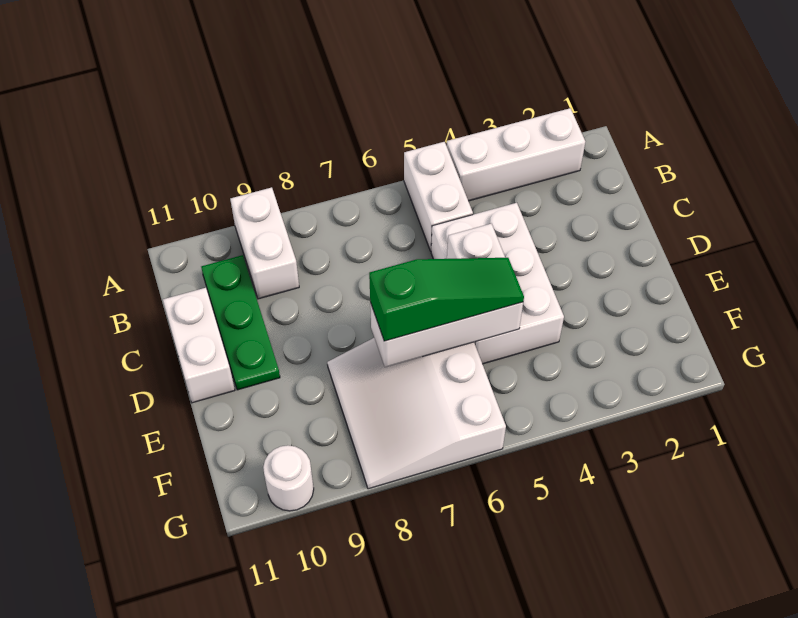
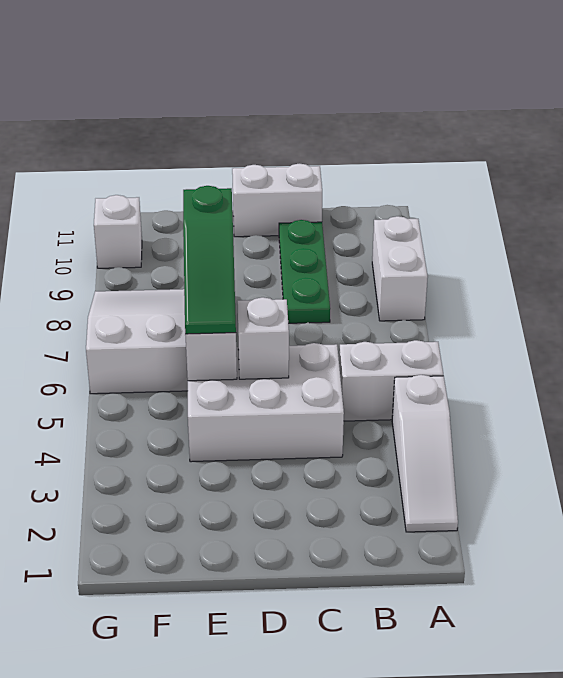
white 1x3 brick [447,108,585,201] -> white 1x3 slope [392,375,458,532]
white 1x2 brick [230,187,299,299] -> white 1x2 brick turned to [372,216,428,321]
green 1x3 plate [201,255,280,390] -> green 1x3 plate turned to [279,220,330,323]
white 1x1 round brick [263,445,314,511] -> white 1x1 brick [94,195,142,268]

